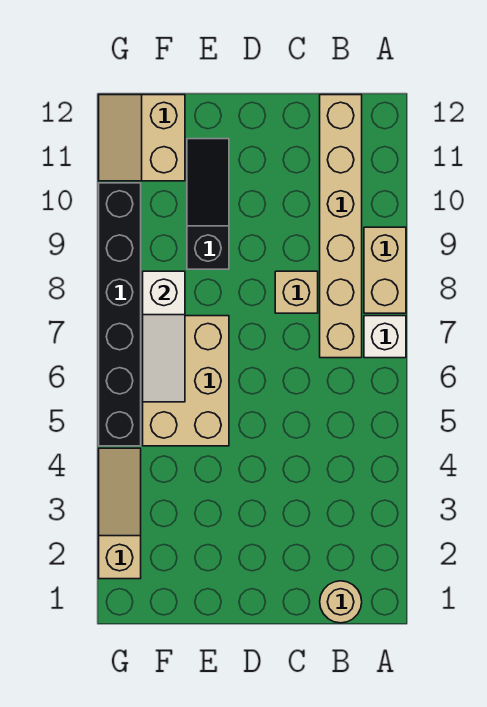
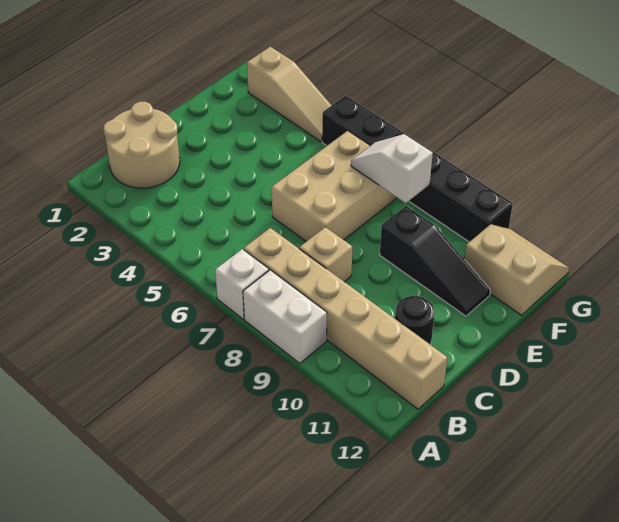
tan 1x2 brick [364,227,406,313] -> white 1x2 brick [243,270,327,364]
tan 1x1 round brick [320,581,362,623] -> tan 2x2 round brick [103,102,180,188]
none -> black 1x1 round brick [395,296,435,345]
tan 2x3 brick [143,316,229,446] -> tan 2x3 brick turned to [272,131,397,242]
white 1x3 slope [143,271,185,402] -> white 1x2 slope [351,134,433,203]

